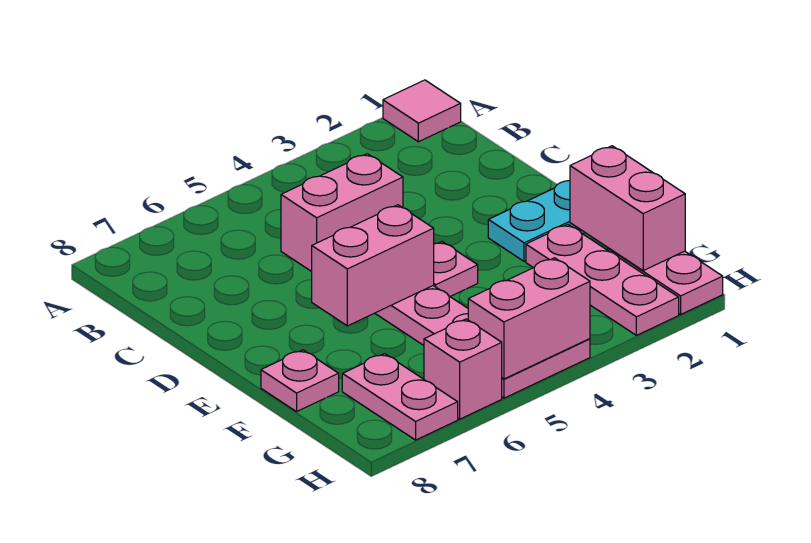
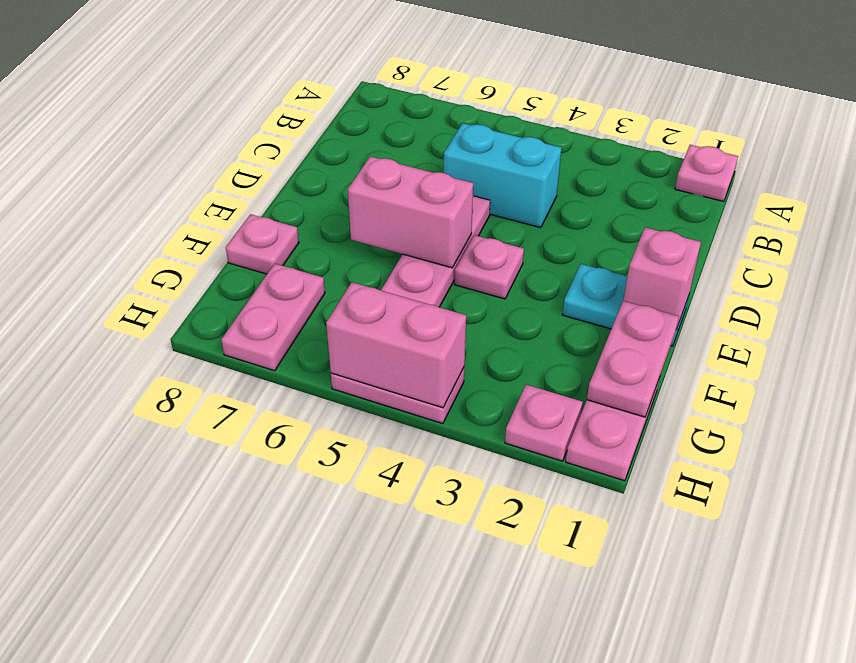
pink 1x1 tile [383,80,461,142] -> pink 1x1 plate [675,145,738,201]
pink 1x2 brick [281,154,403,272] -> cyan 1x2 brick [444,123,562,228]
pink 1x2 brick [570,146,685,270] -> pink 1x2 plate [587,301,679,417]
pink 1x3 plate [526,224,679,335] -> pink 1x1 plate [505,385,583,461]
pink 1x1 brick [424,319,502,419] -> pink 1x1 brick moved to [623,227,701,329]

